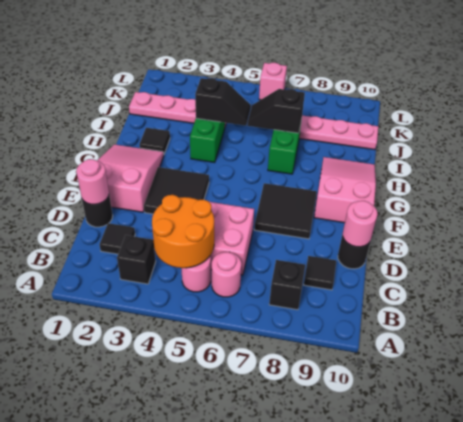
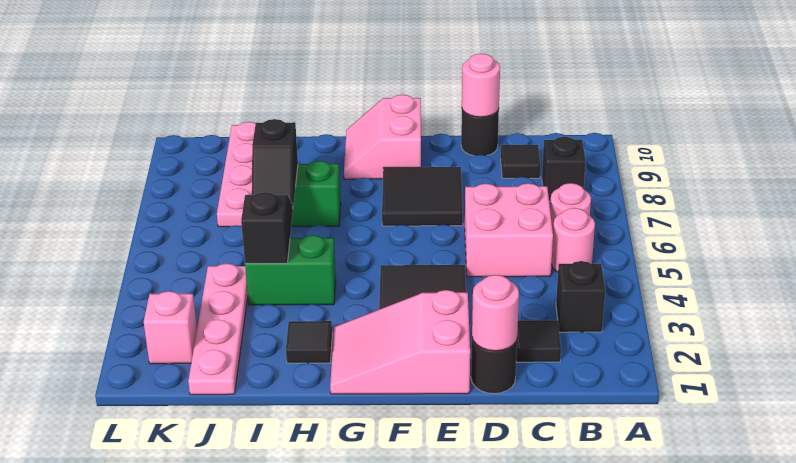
orange 2x2 round brick [152,195,214,268] -> none
pink 2x3 slope [314,157,376,223] -> pink 2x2 slope [344,95,421,179]
pink 1x1 brick [259,63,287,100] -> pink 1x1 brick moved to [144,291,197,364]

